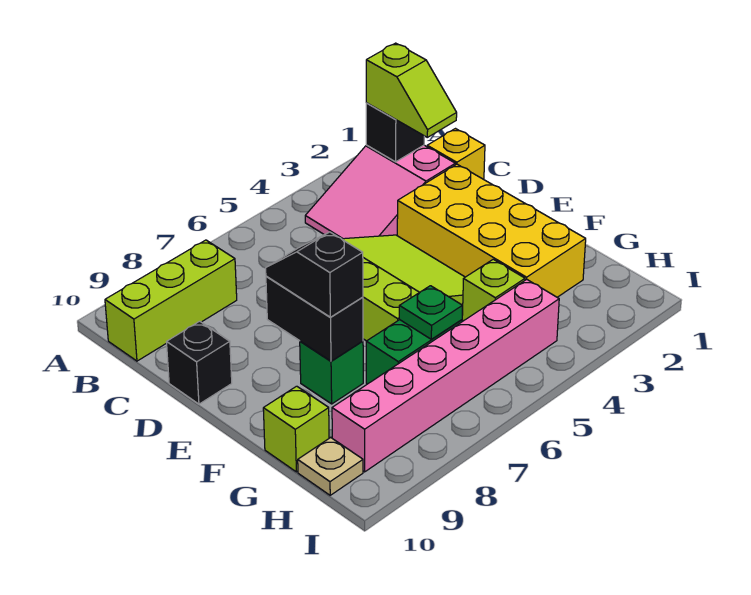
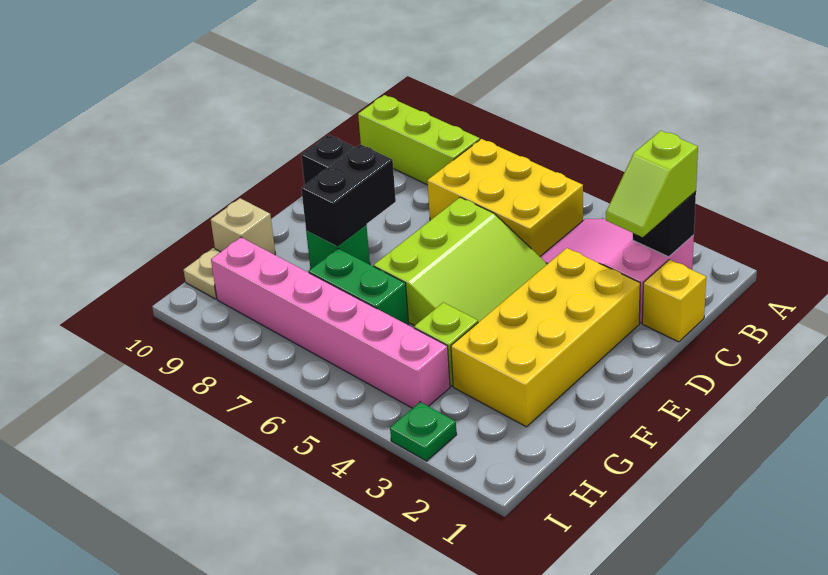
none -> yellow 2x3 brick [427,139,583,257]
black 1x2 slope [266,232,363,317] -> none
green 1x1 plate [399,286,463,339] -> green 1x1 plate moved to [390,402,457,461]
lime 1x1 brick [263,386,329,472] -> tan 1x1 brick [211,198,275,255]

